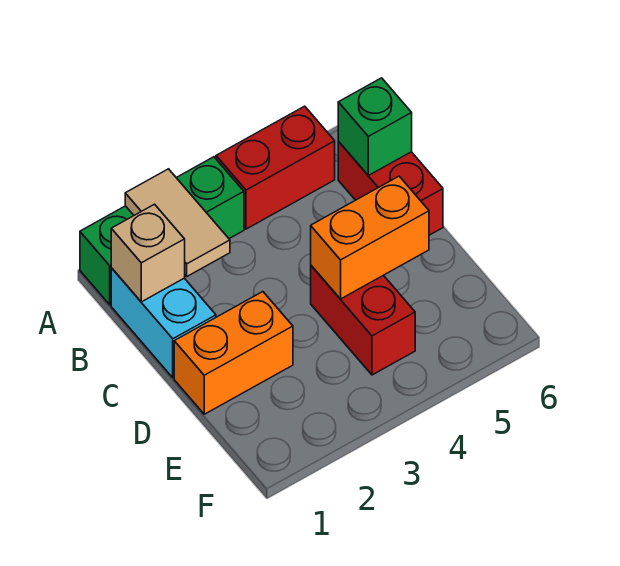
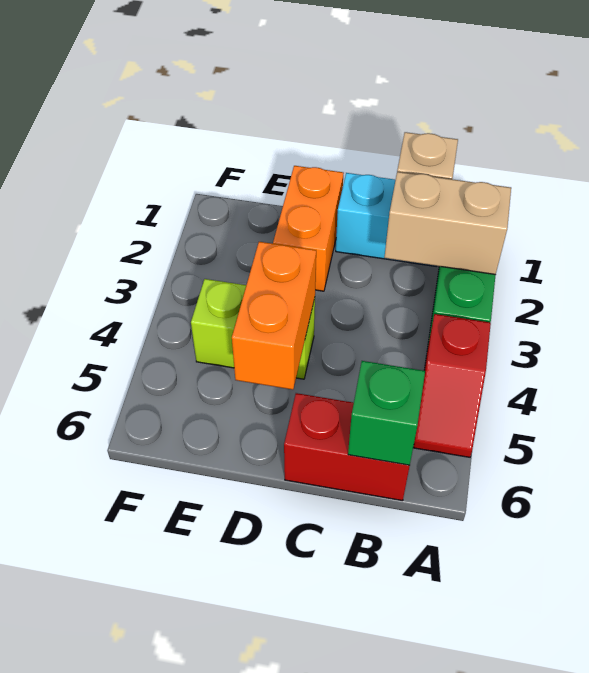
tan 1x2 tile [125,169,230,276] -> tan 1x2 brick [384,172,511,275]
red 1x2 brick [216,106,335,229] -> red 1x2 slope [413,314,491,457]
red 1x2 brick [311,266,415,375] -> lime 1x2 brick [191,279,315,379]

